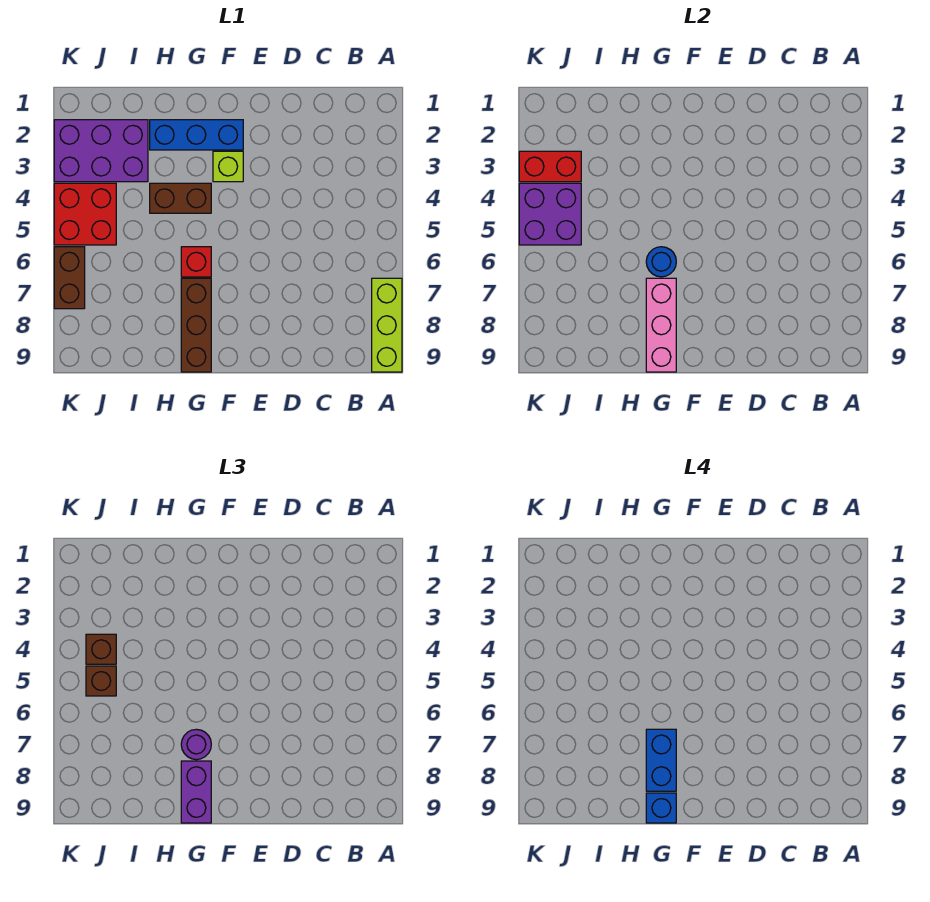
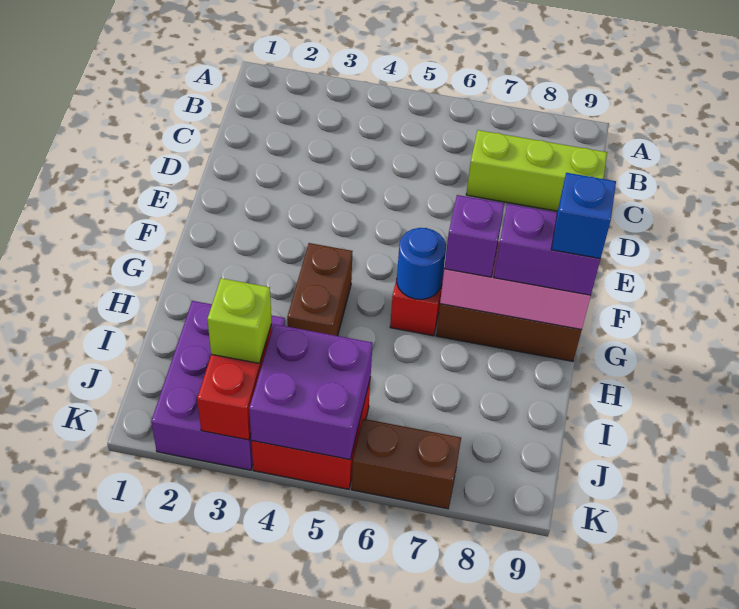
lime 1x3 brick [372,278,402,372] -> lime 1x3 brick moved to [466,130,607,211]
blue 1x3 brick [150,120,243,150] -> none
lime 1x1 brick [213,151,243,182] -> lime 1x1 brick moved to [207,278,272,363]
purple 1x1 round brick [181,729,211,760] -> purple 1x1 brick [444,195,504,277]
blue 1x2 brick [646,729,676,791] -> none
brown 1x1 brick [86,634,116,664] -> none
brown 1x1 brick [86,666,116,696] -> none

